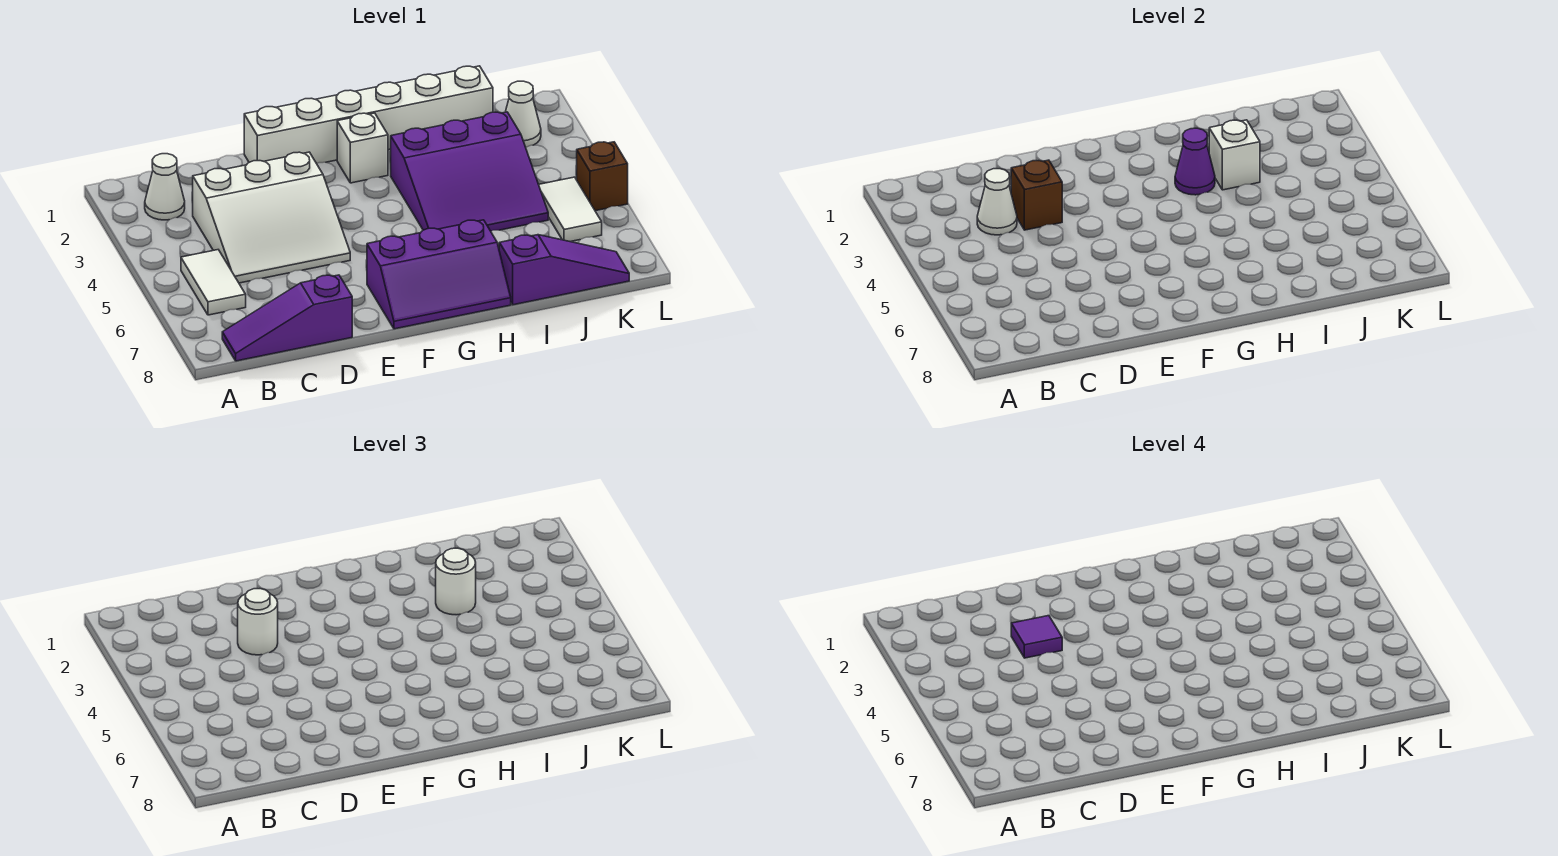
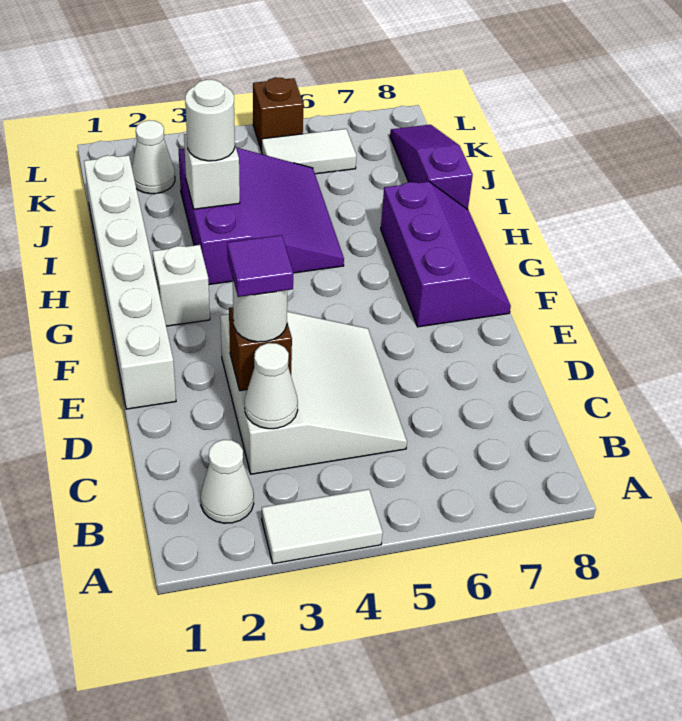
white 1x2 tile [181,250,246,315] -> white 1x2 tile moved to [262,489,383,564]
purple 1x3 slope [222,275,352,361] -> none
purple 1x1 cone [1175,128,1215,195] -> none

